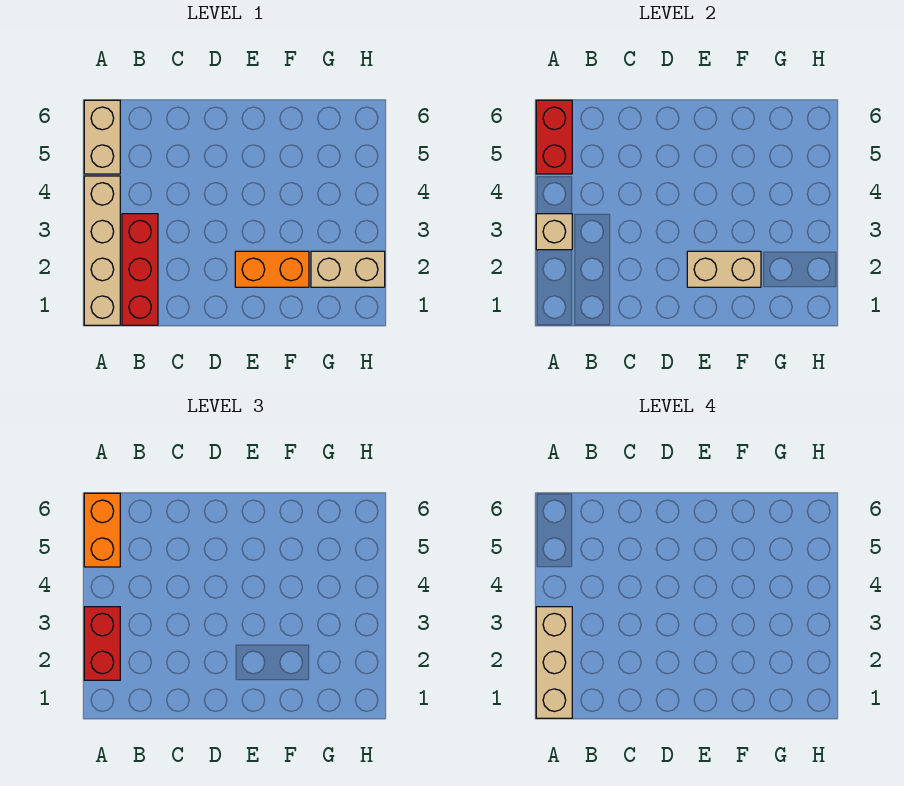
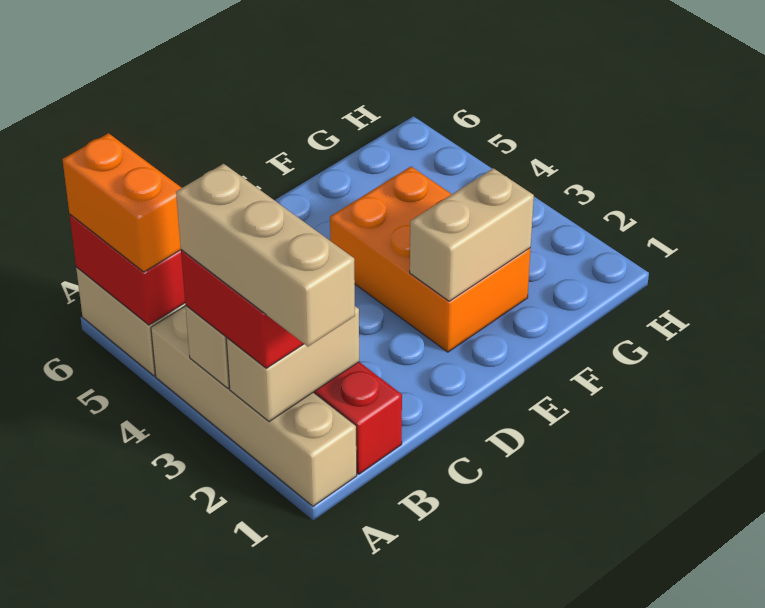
orange 1x2 brick [235,251,309,287] -> orange 2x3 brick [330,167,531,352]
tan 1x2 brick [311,251,385,287] -> tan 1x2 brick moved to [226,306,359,422]

